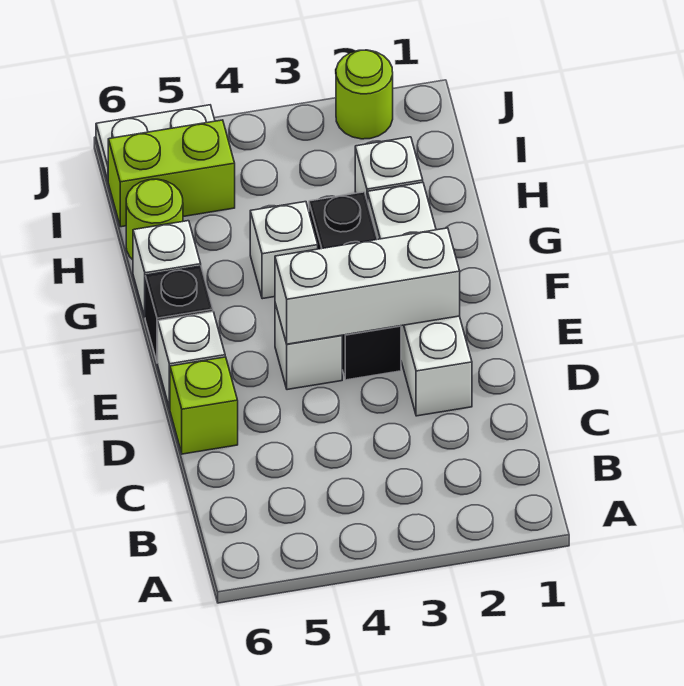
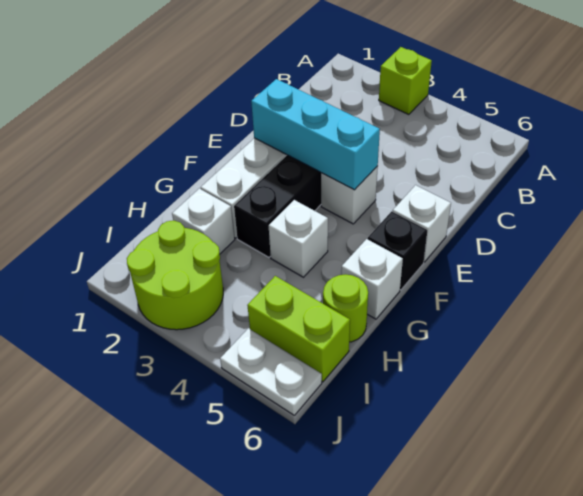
lime 1x1 brick [170,357,238,454] -> lime 1x1 brick moved to [379,47,432,114]
white 1x3 brick [275,228,460,344] -> cyan 1x3 brick [251,79,380,190]
lime 1x1 round brick [336,50,393,139] -> lime 2x2 round brick [127,221,223,330]

